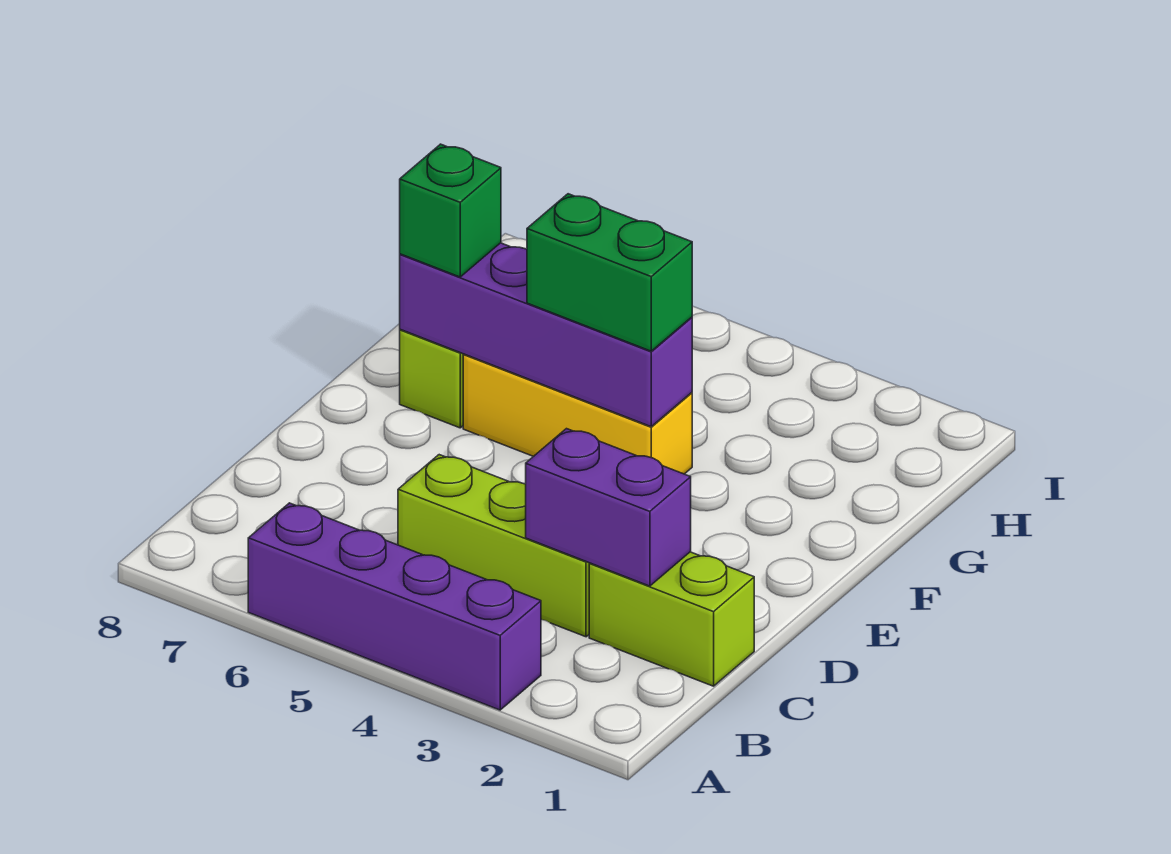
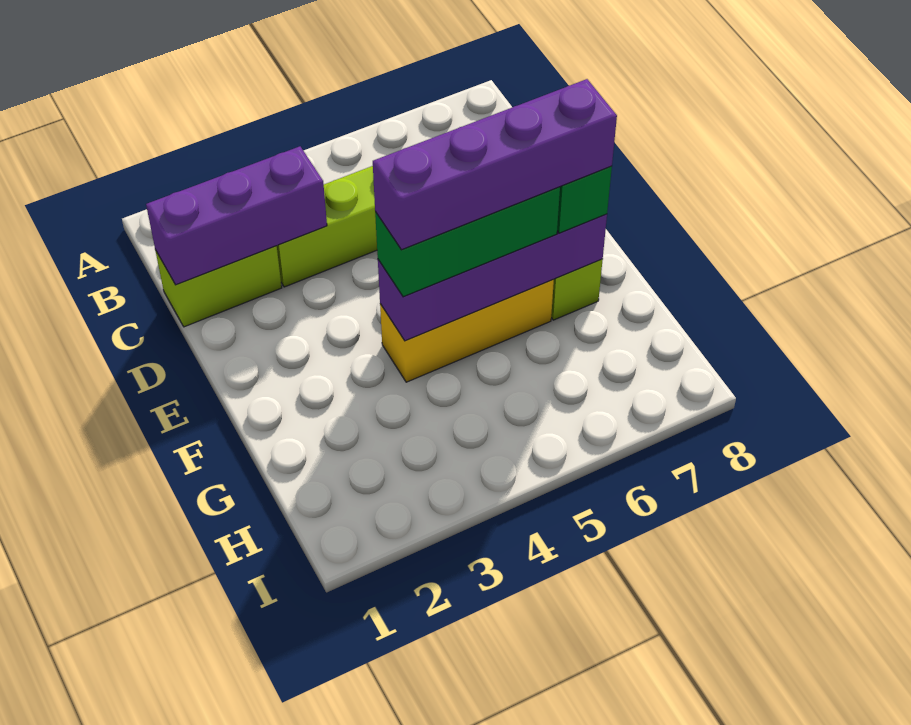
purple 1x4 brick [248,503,541,710] -> purple 1x4 brick moved to [373,79,617,250]
purple 1x2 brick [526,429,691,586] -> purple 1x3 brick [146,146,327,285]
green 1x2 brick [527,194,692,351] -> green 1x3 brick [375,187,560,297]

